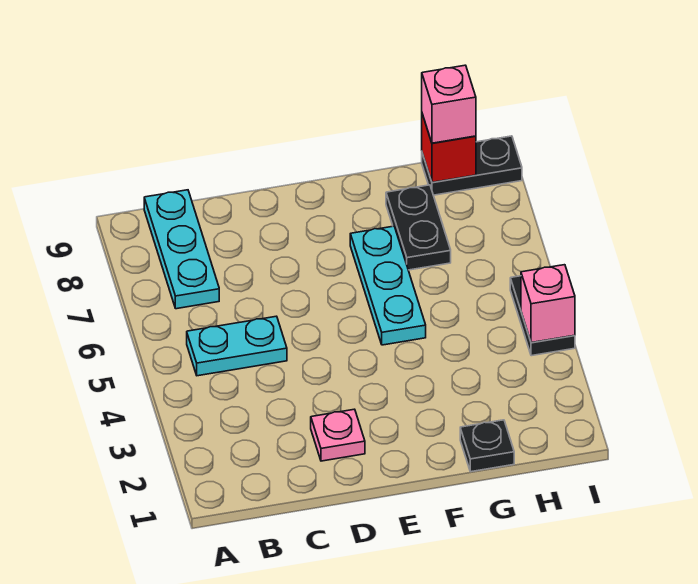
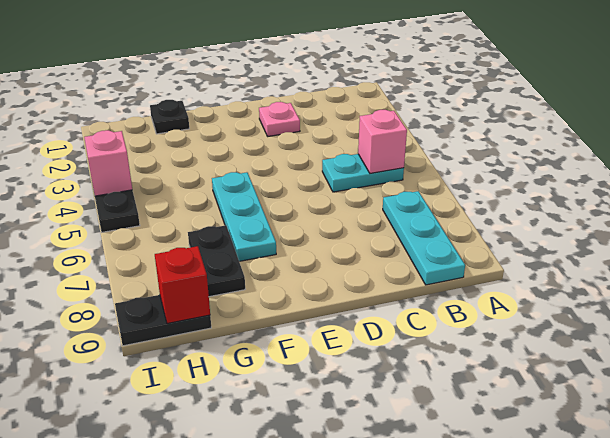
pink 1x1 brick [422,65,476,143] -> pink 1x1 brick moved to [358,110,407,174]

